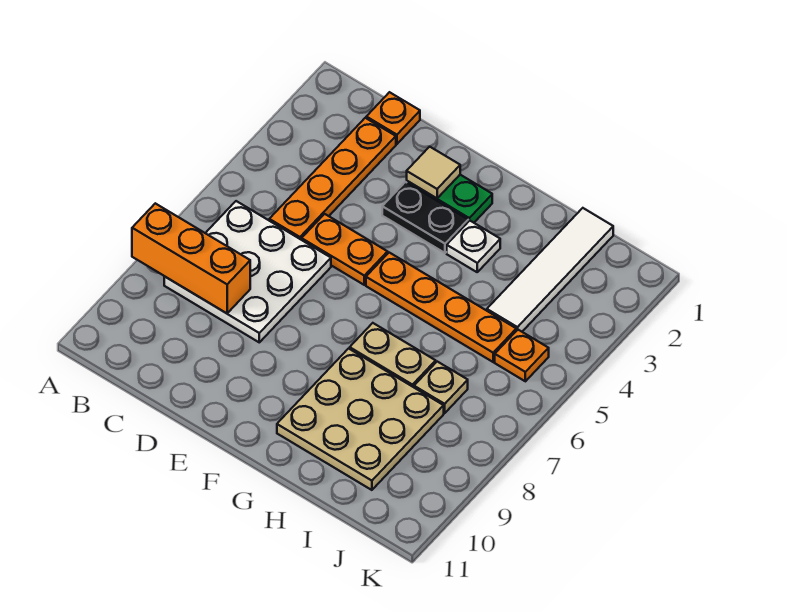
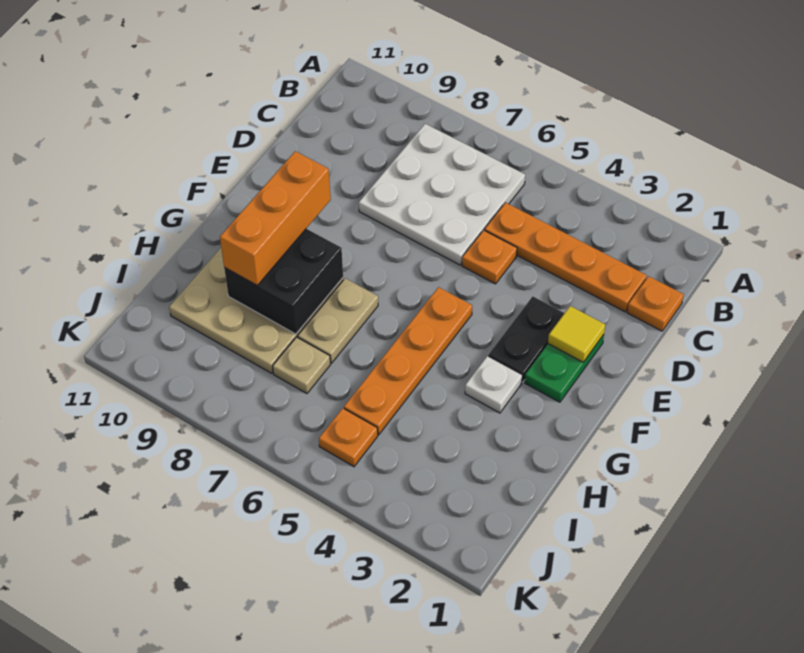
orange 1x3 brick [132,203,250,313] -> orange 1x3 brick moved to [220,151,331,285]
orange 1x2 plate [302,214,388,285] -> orange 1x1 plate [462,230,517,284]
tan 1x1 tile [407,147,460,198] -> yellow 1x1 tile [548,306,605,362]
none -> black 2x2 brick [224,229,343,334]
white 1x4 tile [487,208,613,332] -> none

